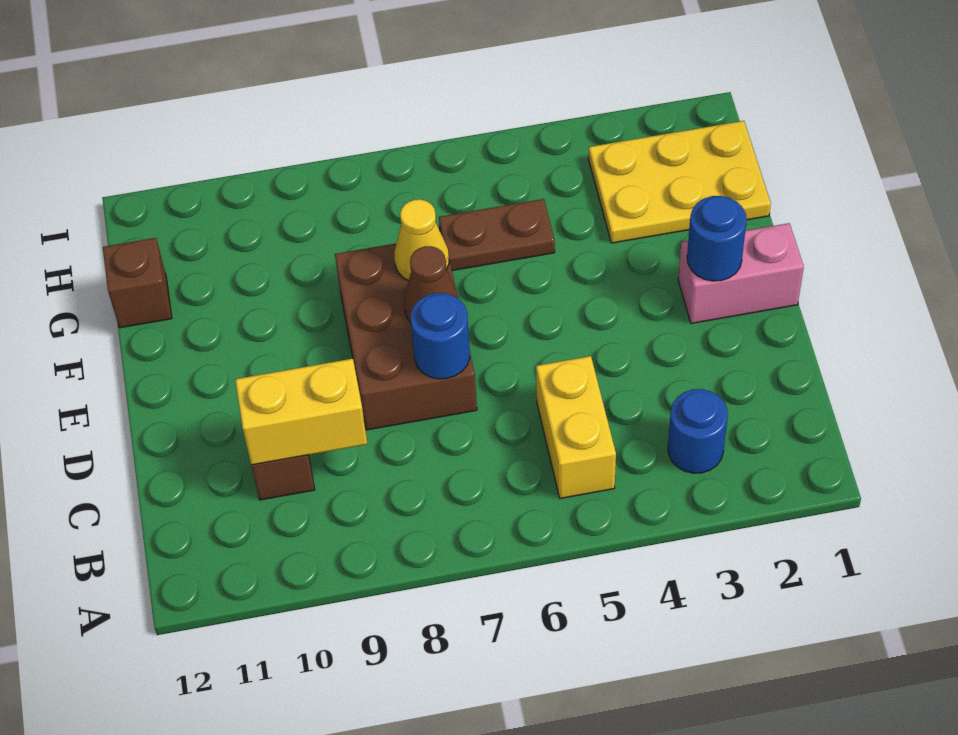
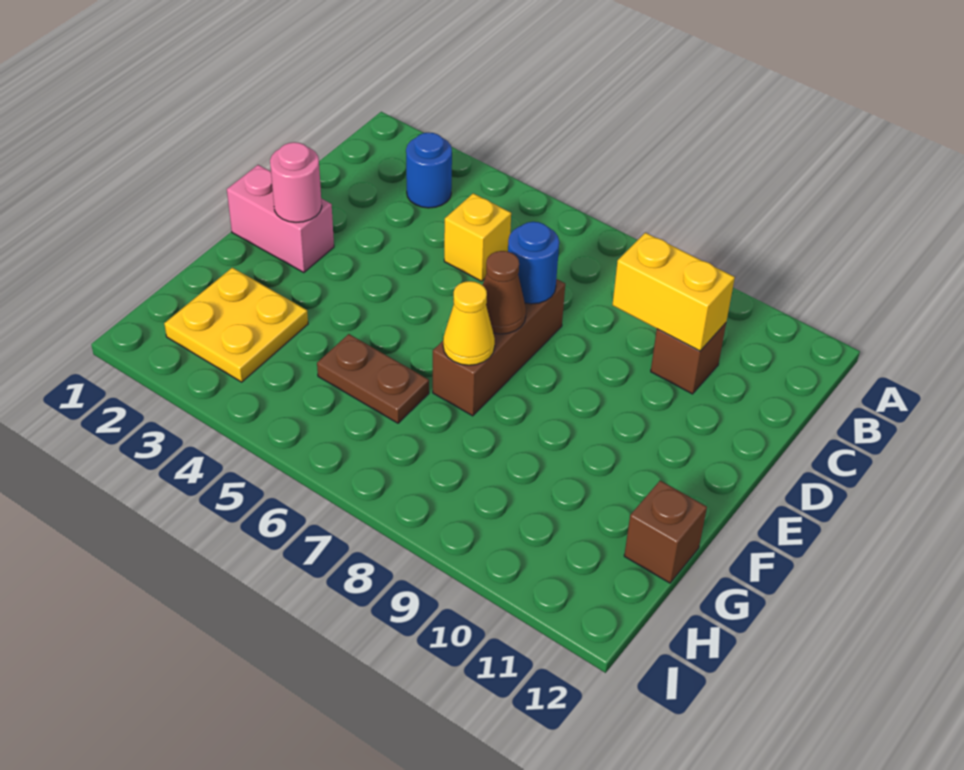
yellow 1x2 brick [536,356,616,498] -> yellow 1x1 brick [444,193,511,281]
brown 2x3 brick [335,235,477,430] -> brown 1x3 brick [433,279,565,416]
blue 1x1 round brick [687,196,747,281] -> pink 1x1 round brick [270,142,322,222]
yellow 2x3 plate [589,121,771,243] -> yellow 2x2 plate [164,268,308,382]

